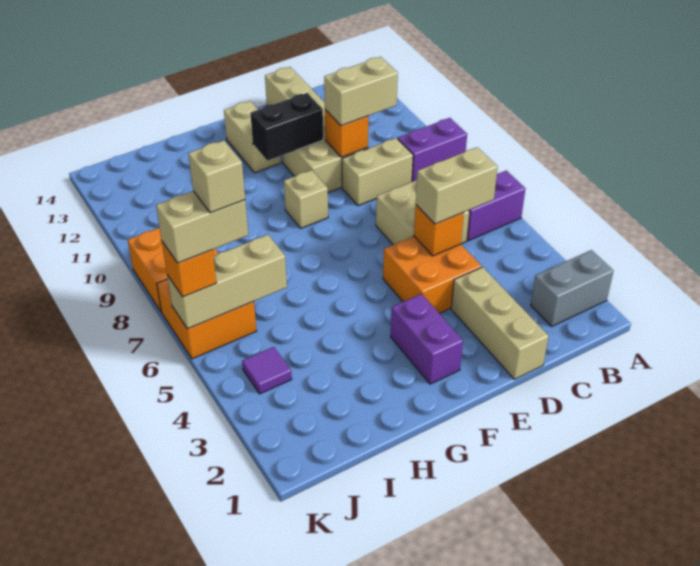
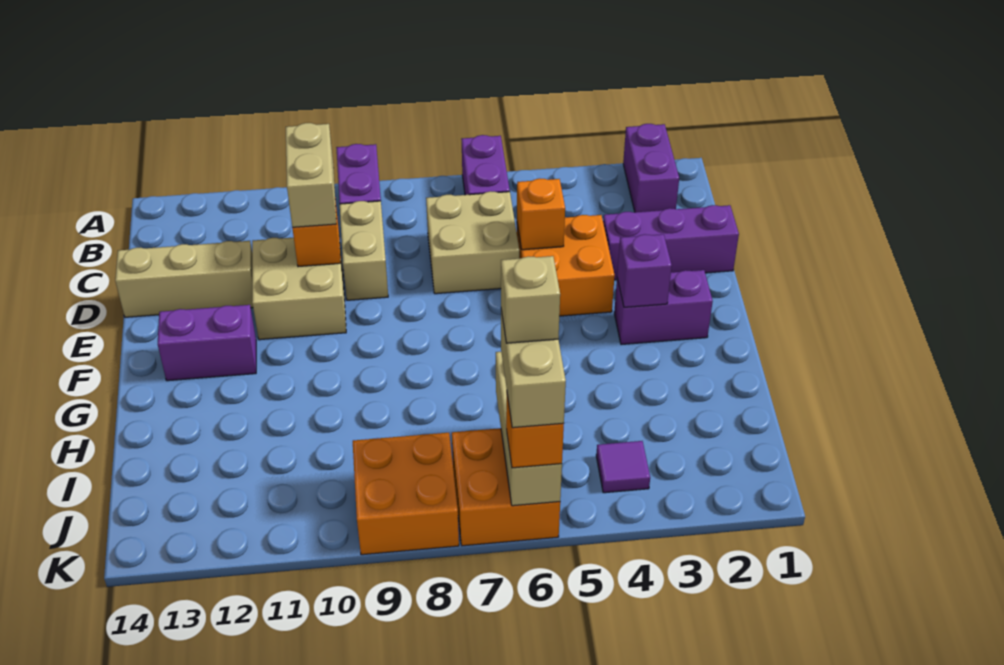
grey 1x2 brick [531,250,614,327] -> purple 1x2 brick [623,124,679,212]
tan 1x2 brick [416,147,498,224] -> none
tan 1x3 brick [451,267,549,379] -> purple 1x3 brick [603,205,739,280]
black 1x2 brick [250,93,323,161] -> none
none -> purple 1x1 brick [617,234,672,307]
tan 1x1 brick [284,170,328,228] -> none
tan 1x2 brick [224,101,281,173] -> purple 1x2 brick [158,305,256,381]

